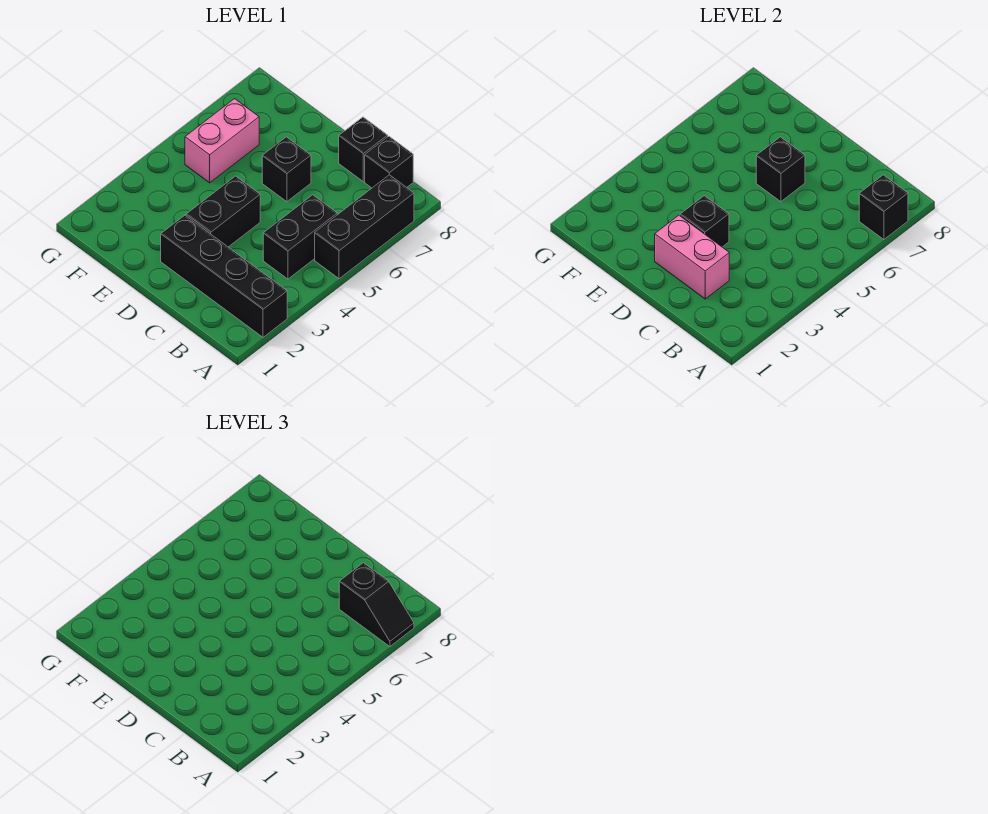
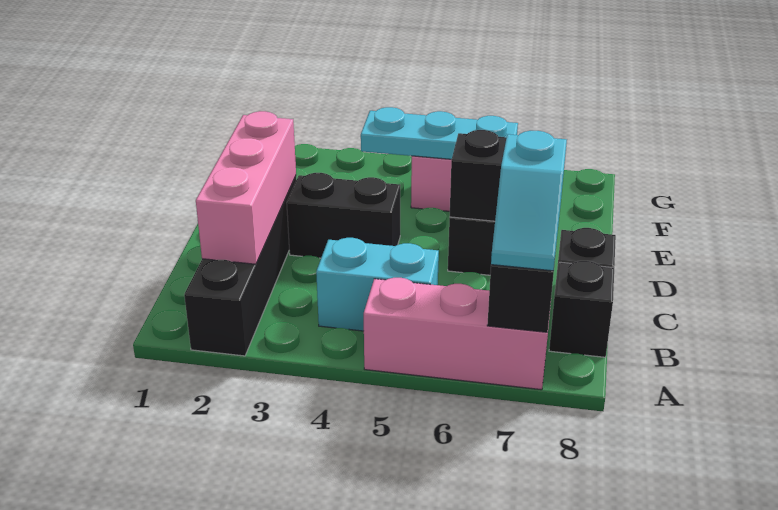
black 1x3 brick [315,175,414,279] -> pink 1x3 brick [364,278,551,390]
black 1x2 slope [339,563,414,647] -> cyan 1x2 slope [491,131,567,271]
black 1x2 brick [263,195,337,279] -> cyan 1x2 brick [316,238,439,331]
pink 1x2 brick [655,215,729,299] -> pink 1x3 brick [196,111,296,264]
black 1x1 brick [680,196,729,247] -> none
none -> cyan 1x3 plate [361,107,518,159]

